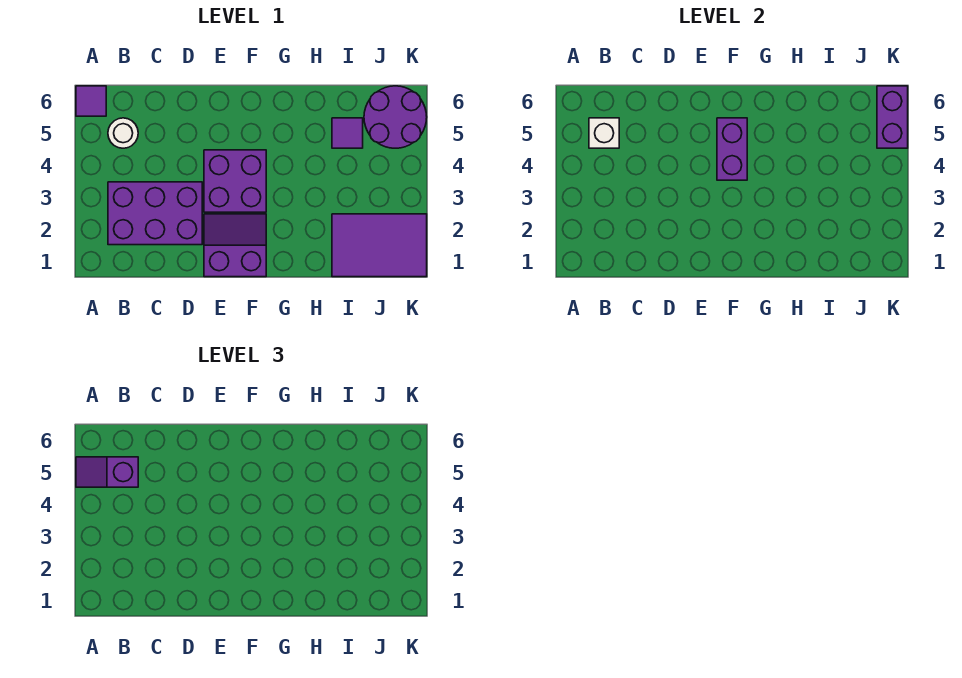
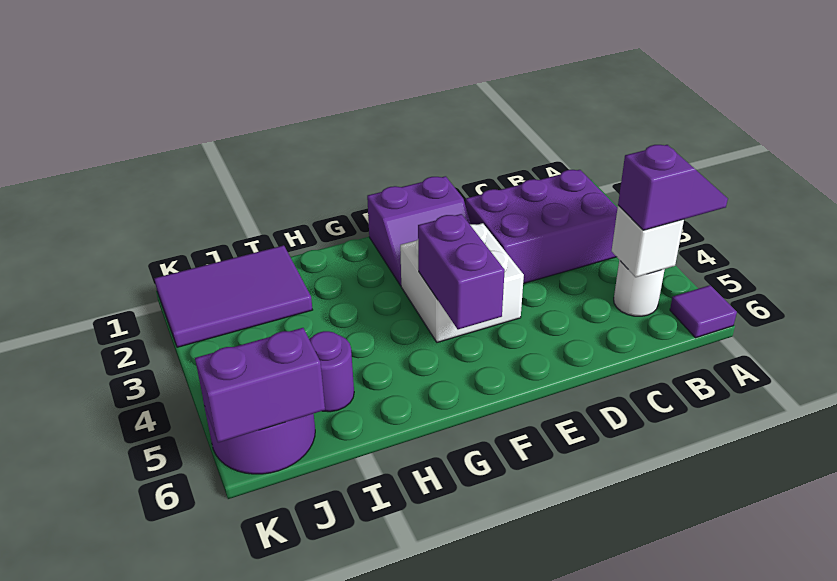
purple 2x2 brick [204,150,266,212] -> white 2x2 brick [400,223,524,342]
purple 1x1 tile [332,118,363,148] -> purple 1x1 round brick [309,331,354,412]
purple 1x2 brick [877,86,908,148] -> purple 1x2 brick turned to [195,328,325,443]

